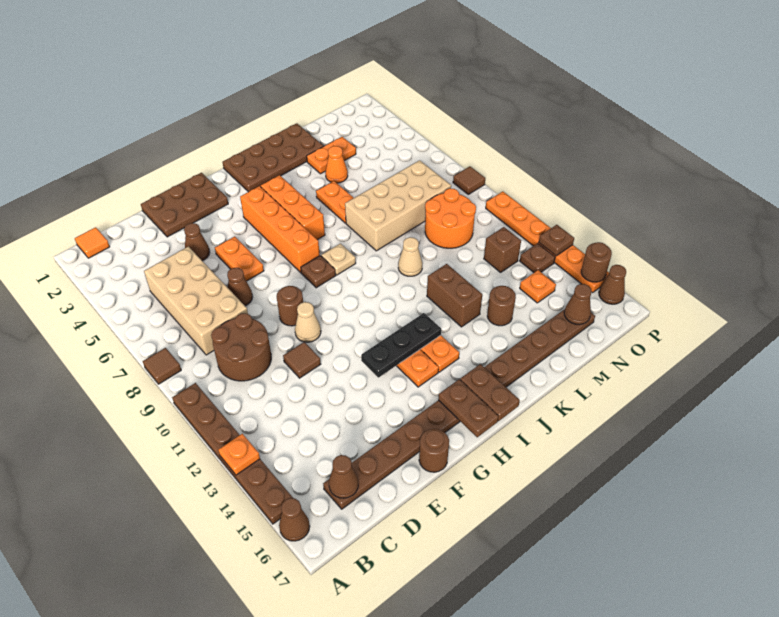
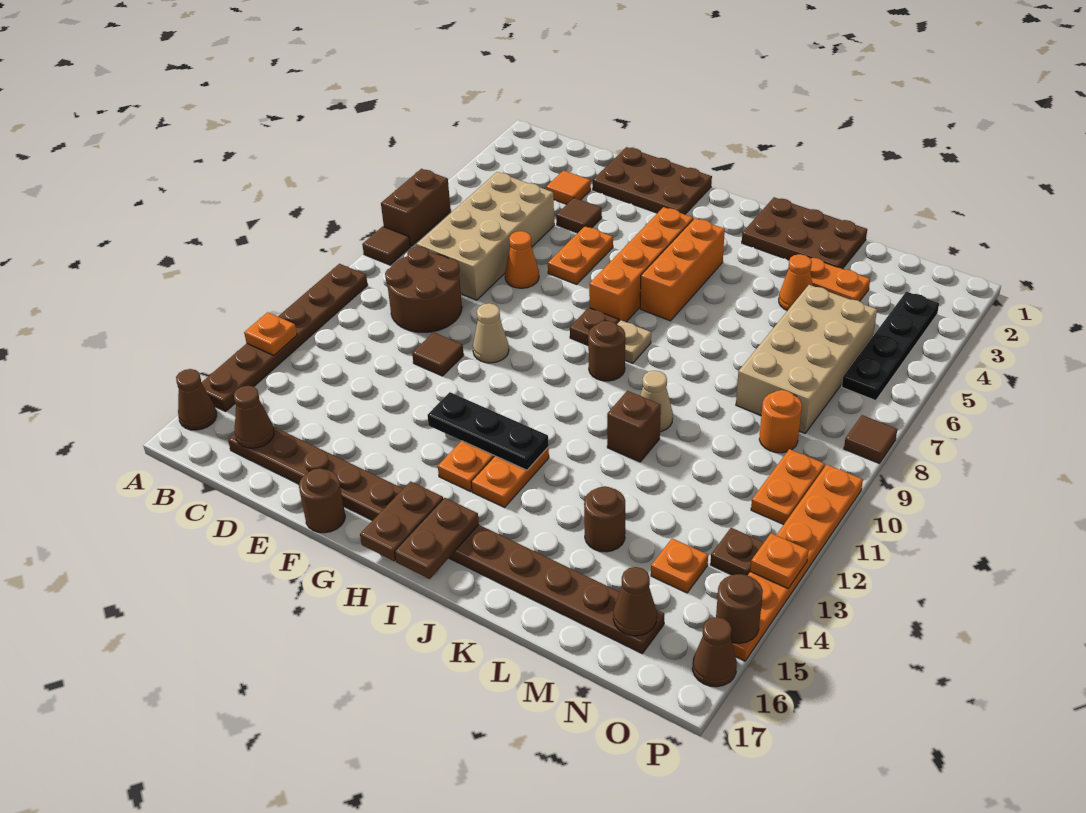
orange 1x1 tile [75,227,110,258] -> orange 1x1 tile moved to [546,170,591,204]
brown 1x1 cone [184,223,210,261] -> brown 1x1 tile [556,198,602,233]
brown 1x1 cone [227,268,253,306] -> orange 1x1 cone [505,231,539,288]
brown 1x1 round brick [277,286,303,326] -> brown 1x1 round brick moved to [588,321,625,381]
brown 2x4 plate [222,123,324,192] -> brown 2x3 plate [742,197,867,269]
orange 1x2 plate [316,181,353,223] -> orange 1x2 plate moved to [751,449,825,524]
tan 2x4 brick [345,160,451,251] -> tan 2x4 brick turned to [736,285,877,433]
brown 1x2 brick [427,264,482,327] -> brown 1x2 brick moved to [381,169,451,246]
orange 2x2 round brick [425,188,476,248] -> orange 1x1 round brick [759,390,802,453]
brown 1x1 brick [484,227,521,272] -> brown 1x1 brick moved to [607,391,661,462]
none -> black 1x4 plate [842,292,939,400]
brown 1x1 plate [539,225,574,256] -> orange 1x1 plate [750,533,809,588]

